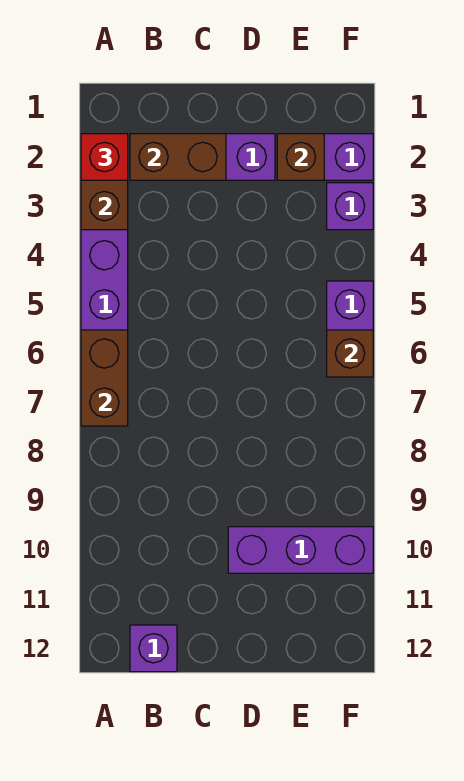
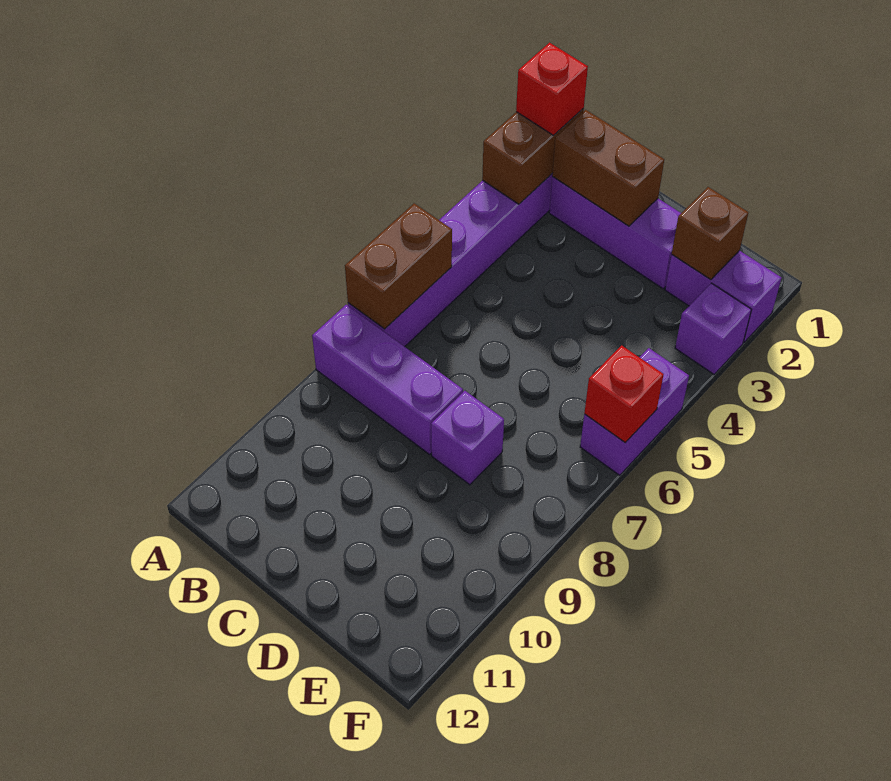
purple 1x1 brick [130,625,177,672] -> purple 1x1 brick moved to [431,391,504,485]
purple 1x3 brick [228,527,373,573] -> purple 1x3 brick moved to [312,305,463,454]
brown 1x1 brick [327,330,373,377] -> red 1x1 brick [584,345,664,442]

